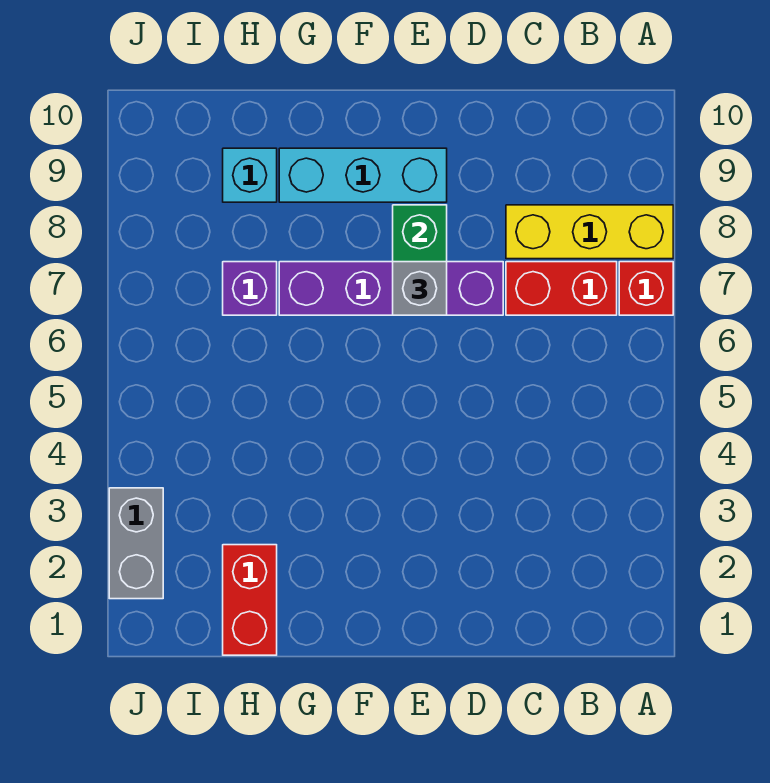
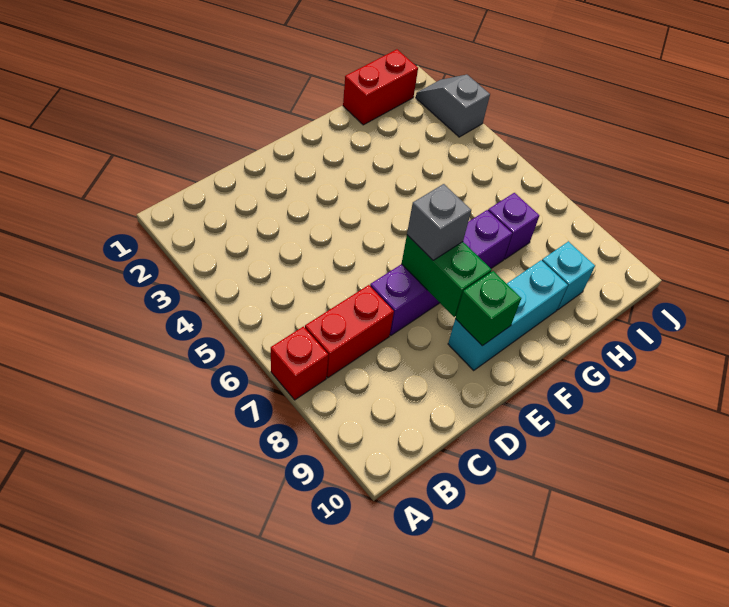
yellow 1x3 brick [506,205,673,259] -> none
none -> green 1x1 brick [455,271,521,346]
red 1x2 brick [223,545,277,655] -> red 1x2 brick turned to [343,49,418,125]
grey 1x2 brick [109,488,163,599] -> grey 1x2 slope [416,75,490,137]

